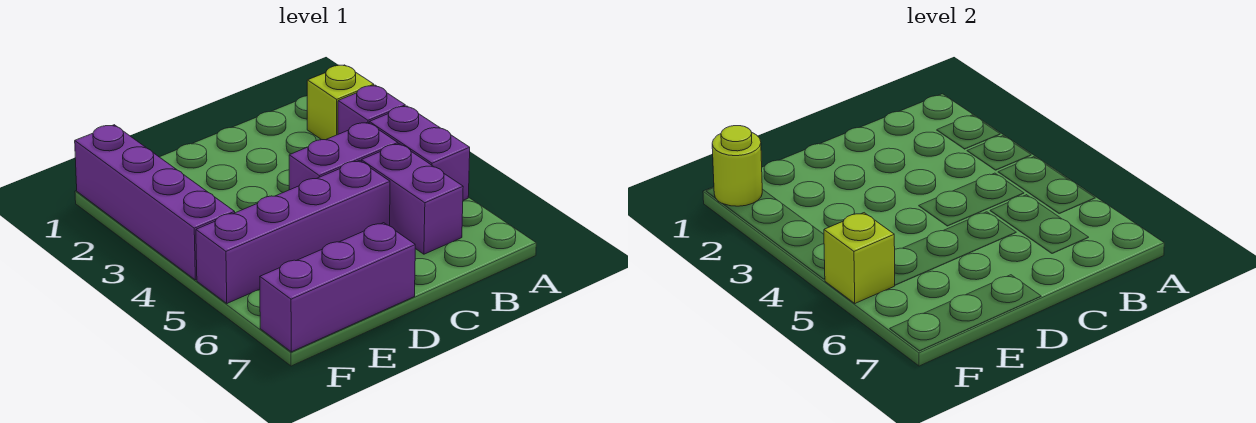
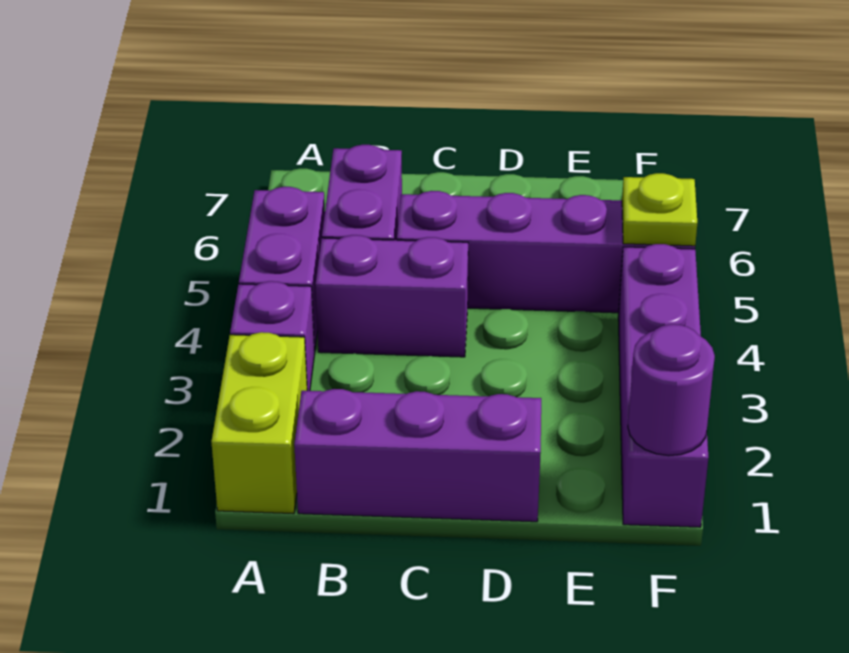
lime 1x1 brick [307,65,374,140] -> lime 1x2 brick [211,332,307,514]
purple 1x3 brick [260,223,415,352] -> purple 1x3 brick moved to [294,389,541,522]
lime 1x1 round brick [712,126,762,206] -> purple 1x1 round brick [628,324,715,456]
lime 1x1 brick [824,213,895,303] -> lime 1x1 plate [622,173,697,246]

